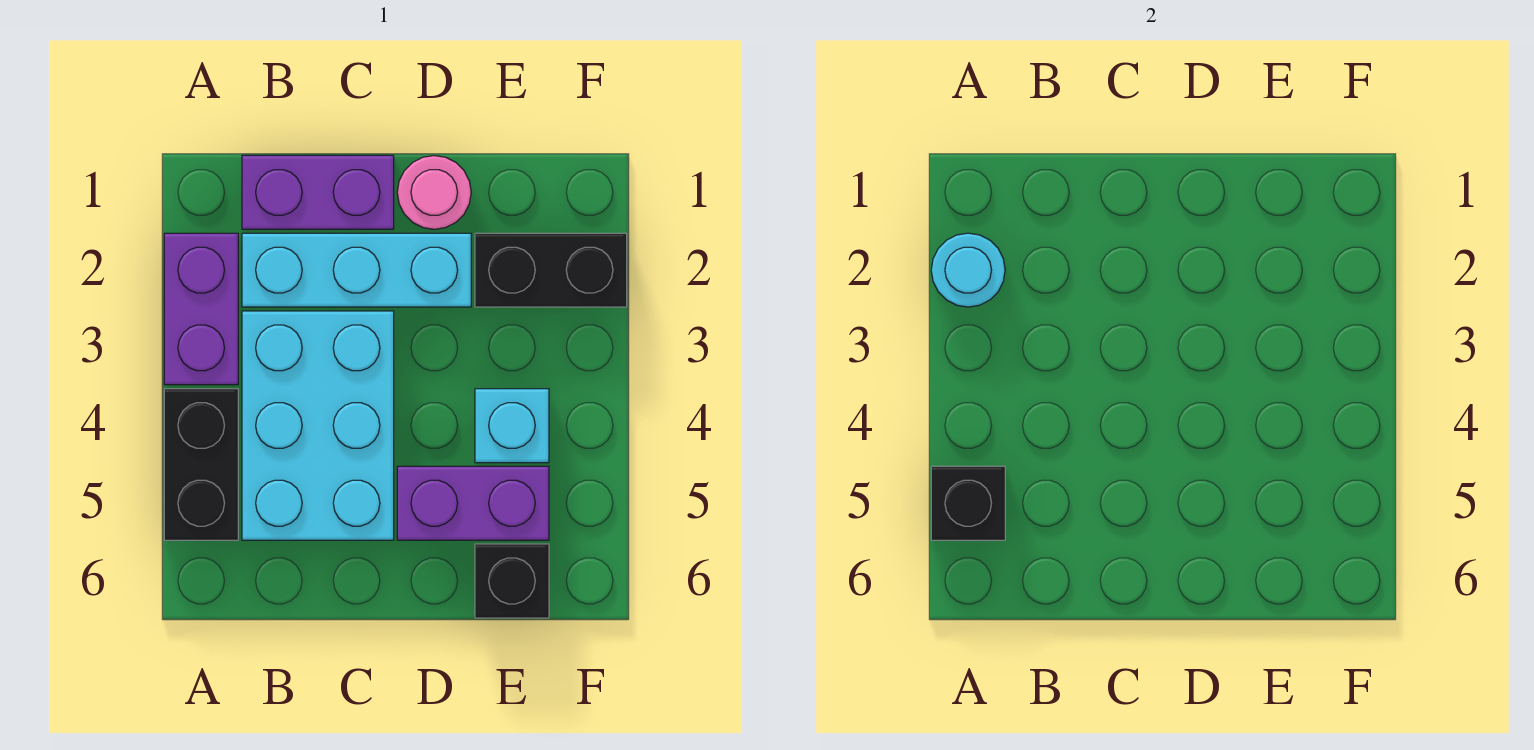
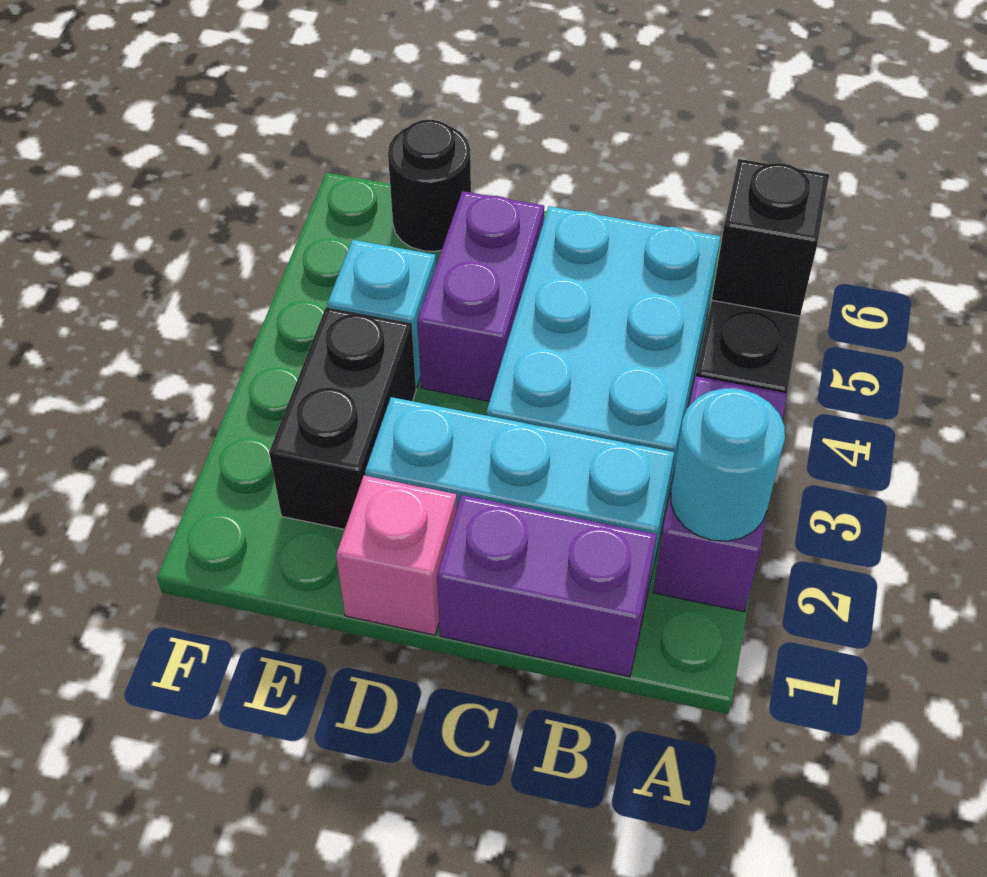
pink 1x1 round brick [397,156,471,229] -> pink 1x1 brick [336,476,457,635]
purple 1x2 brick [397,466,549,540] -> purple 1x2 brick turned to [417,191,544,401]
black 1x2 brick [475,233,627,307] -> black 1x2 brick turned to [269,307,416,529]
black 1x1 brick [475,544,549,618] -> black 1x1 round brick [388,120,471,251]

